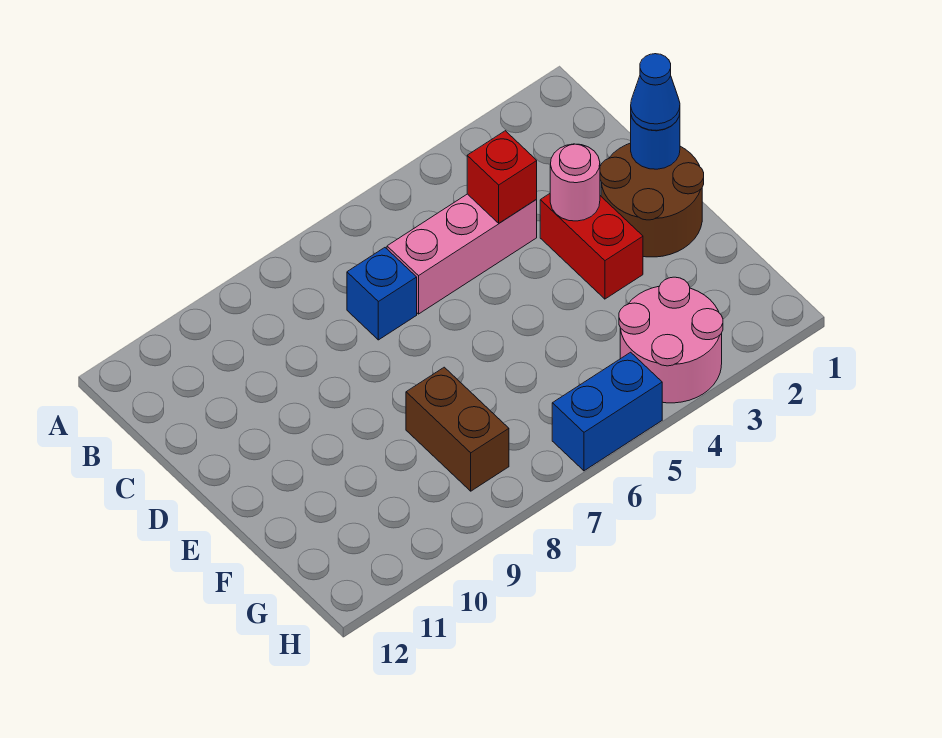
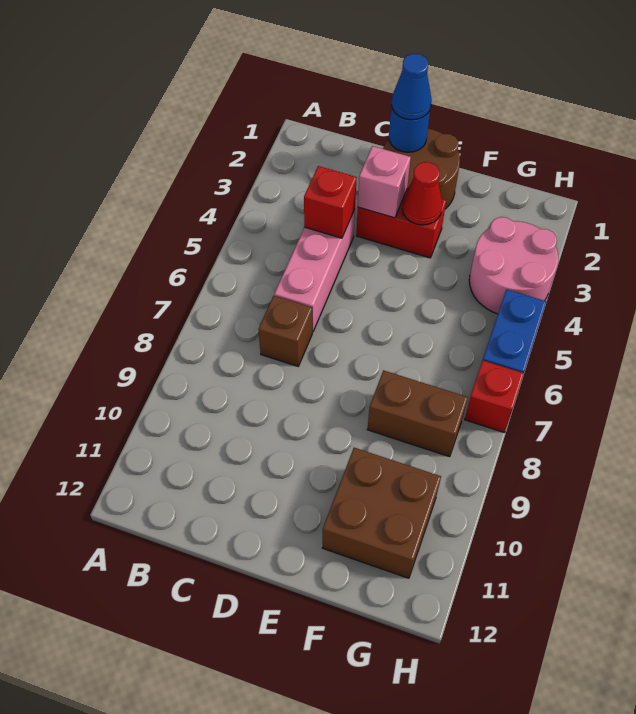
blue 1x1 brick [347,248,417,340] -> brown 1x1 brick [258,296,312,366]
pink 1x1 round brick [550,144,600,221] -> pink 1x1 brick [358,146,411,218]
none -> red 1x1 cone [402,162,442,225]
none -> brown 2x2 brick [322,448,441,578]
none -> red 1x1 brick [465,360,524,433]

